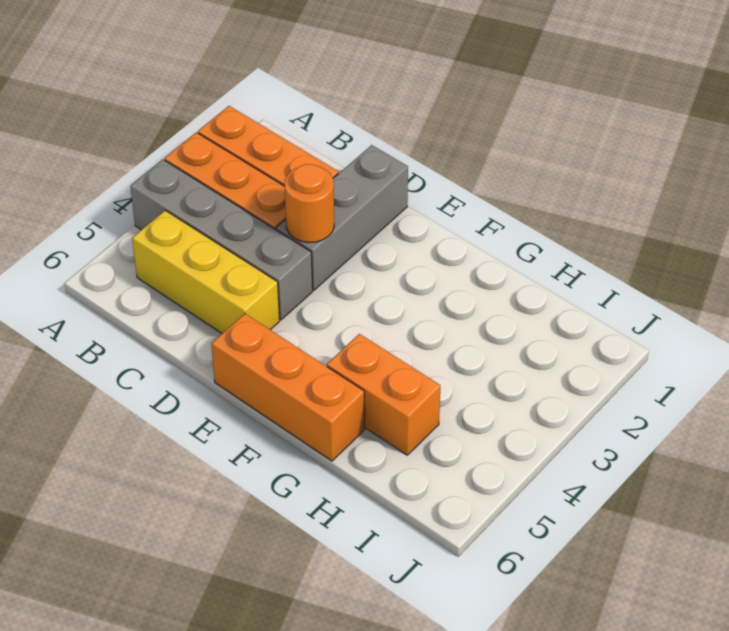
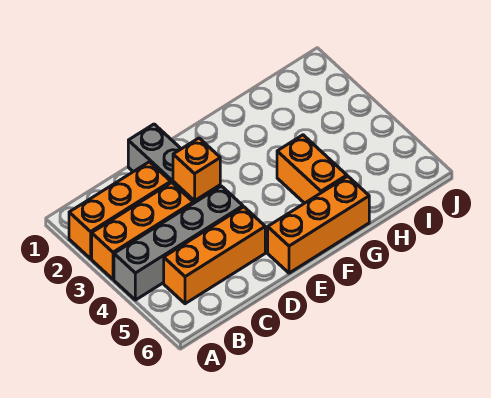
yellow 1x3 brick [132,210,280,333] -> orange 1x3 brick [164,207,265,304]
orange 1x1 round brick [284,164,334,243] -> orange 1x1 brick [173,138,220,201]
orange 1x2 brick [327,334,440,455] -> orange 1x2 brick turned to [277,135,347,203]

